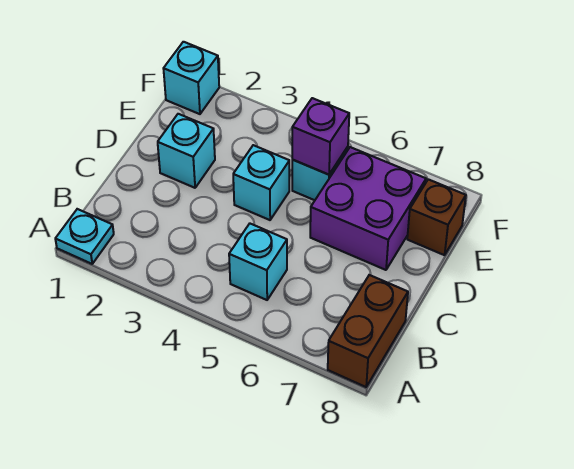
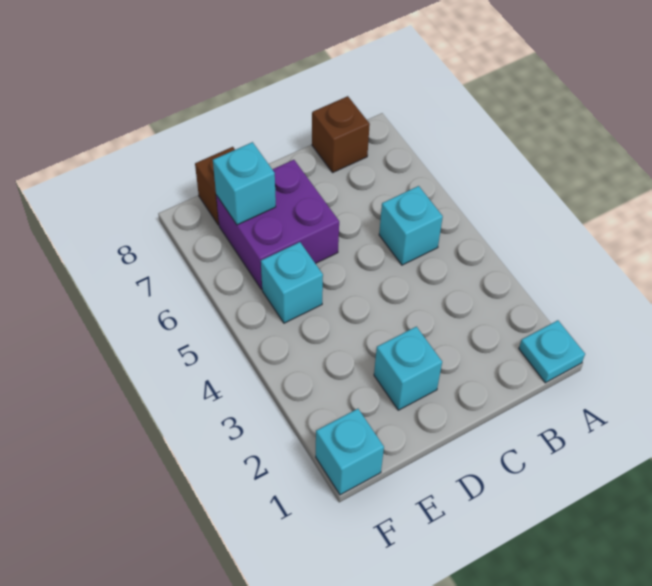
brown 1x2 brick [328,275,408,387] -> brown 1x1 brick [312,96,370,172]
cyan 1x1 brick [233,145,289,220] -> cyan 1x1 brick moved to [213,142,276,225]
purple 1x1 brick [292,98,349,175] -> none

